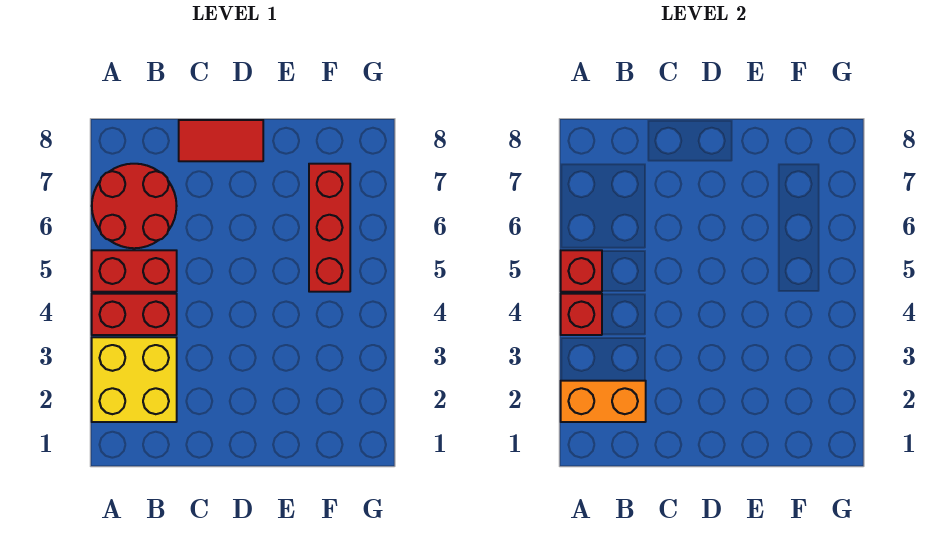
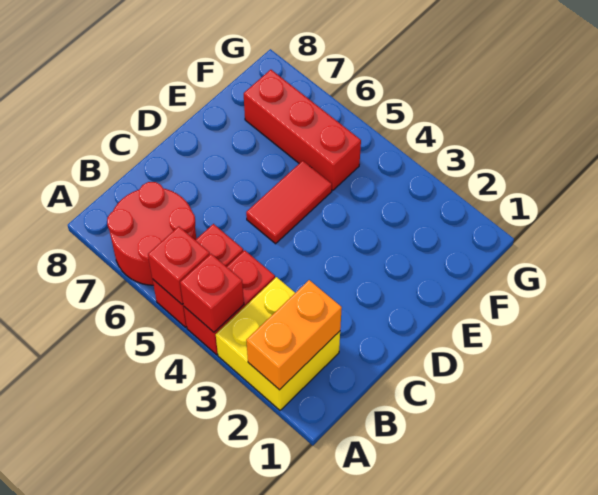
red 1x2 tile [179,120,263,161] -> red 1x2 tile moved to [246,161,332,244]

